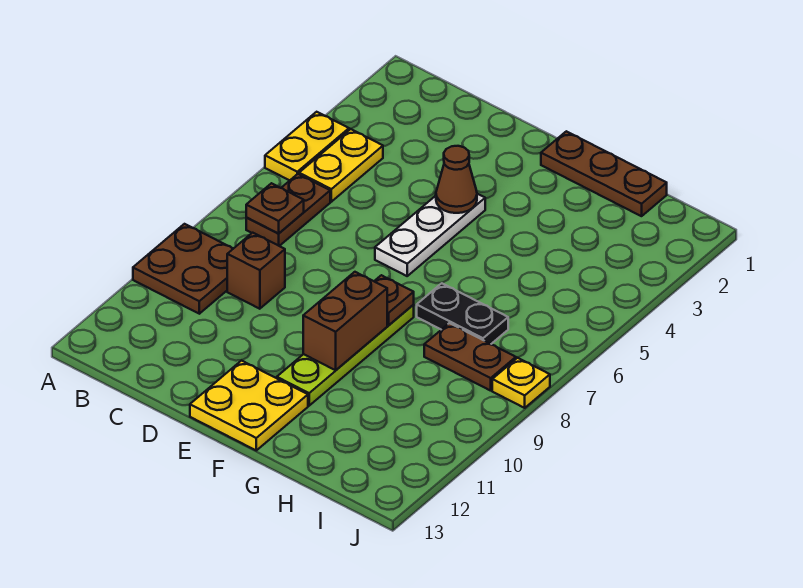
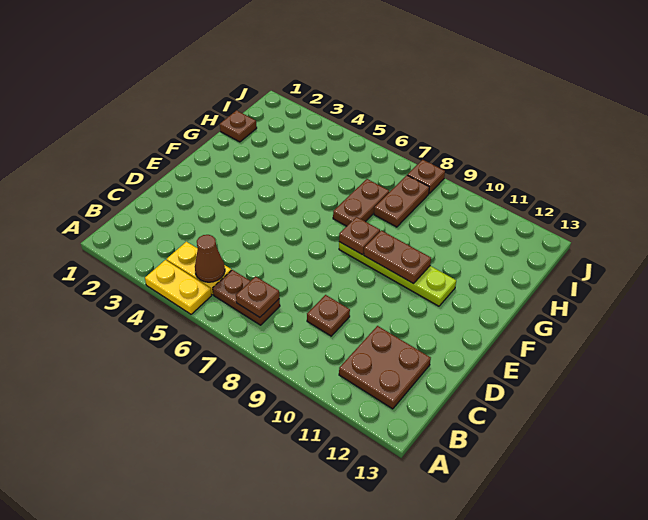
brown 2x2 plate [133,224,233,314] -> brown 2x2 plate moved to [339,326,431,409]
brown 1x1 brick [227,233,285,309] -> brown 1x1 plate [307,295,350,336]
white 1x3 plate [375,194,485,276] -> none
brown 1x1 cone [436,146,477,213] -> brown 1x1 cone moved to [195,235,225,282]
yellow 2x2 plate [190,361,308,450] -> none
brown 1x3 plate [541,131,667,216] -> brown 1x1 plate [220,110,257,142]
brown 1x2 brick [303,272,387,370] -> brown 1x2 plate [364,230,431,284]
black 1x2 plate [417,283,508,344] -> brown 1x2 plate [333,179,389,226]
yellow 1x1 plate [492,358,550,408] -> brown 1x1 plate [408,160,445,193]

